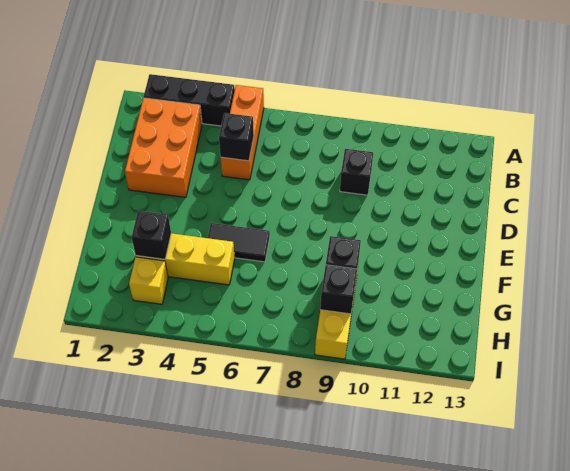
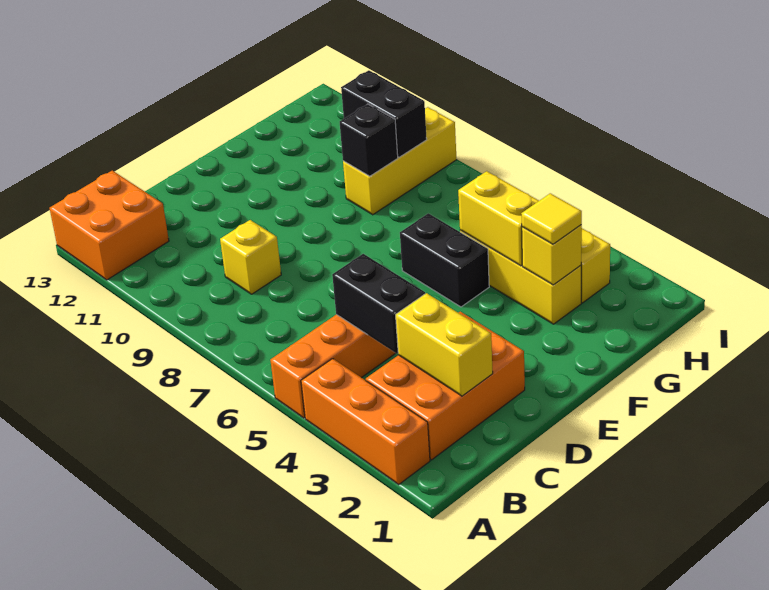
black 1x3 brick [144,74,235,126] -> orange 1x3 brick [301,359,430,484]
none -> orange 2x2 brick [50,171,169,280]
none -> yellow 1x2 brick [396,293,493,396]
black 1x1 brick [219,113,254,161] -> black 1x2 brick [332,254,425,353]
black 1x1 brick [340,149,373,195] -> yellow 1x1 brick [220,220,281,294]
black 1x2 tile [208,223,270,262] -> black 1x2 brick [400,213,489,307]
black 1x1 brick [132,211,171,259] -> yellow 1x1 brick [522,225,582,285]
none -> yellow 1x1 tile [521,193,582,244]
none -> yellow 1x2 brick [458,171,539,266]
black 1x1 brick [320,265,357,314] -> black 1x2 brick [341,70,427,157]

